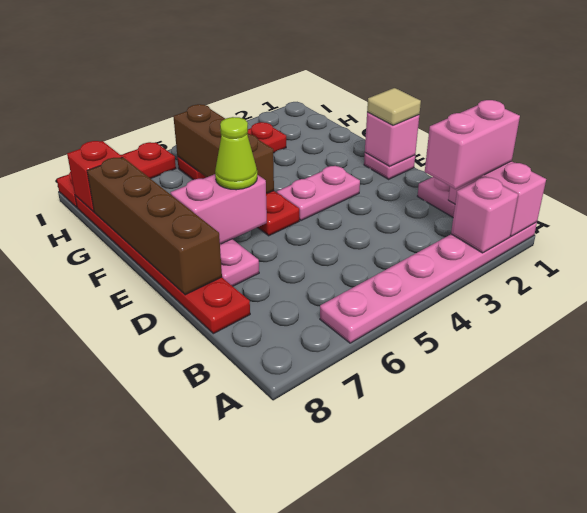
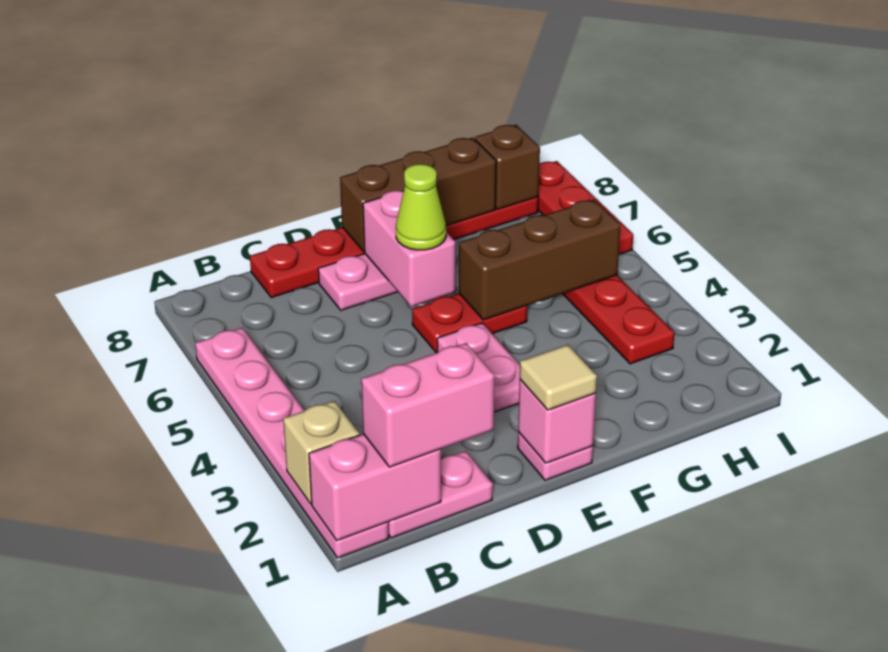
pink 1x1 brick [451,177,518,253] -> tan 1x1 brick [283,401,359,504]
pink 1x2 brick [425,100,520,189] -> pink 1x2 brick turned to [361,343,494,467]
brown 1x4 brick [87,157,222,295] -> brown 1x3 brick [340,137,496,252]
red 1x1 brick [67,141,122,212] -> brown 1x1 brick [475,125,540,209]

